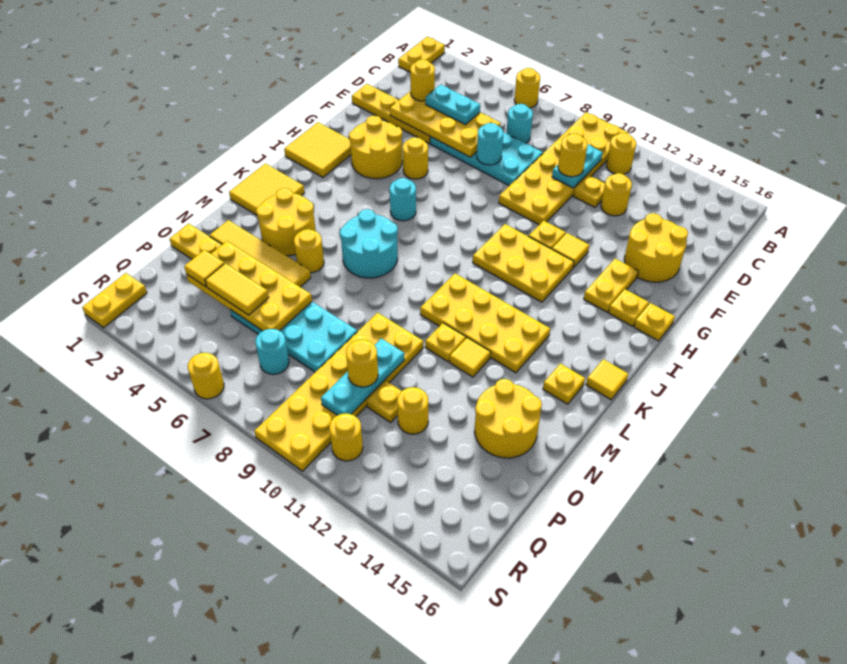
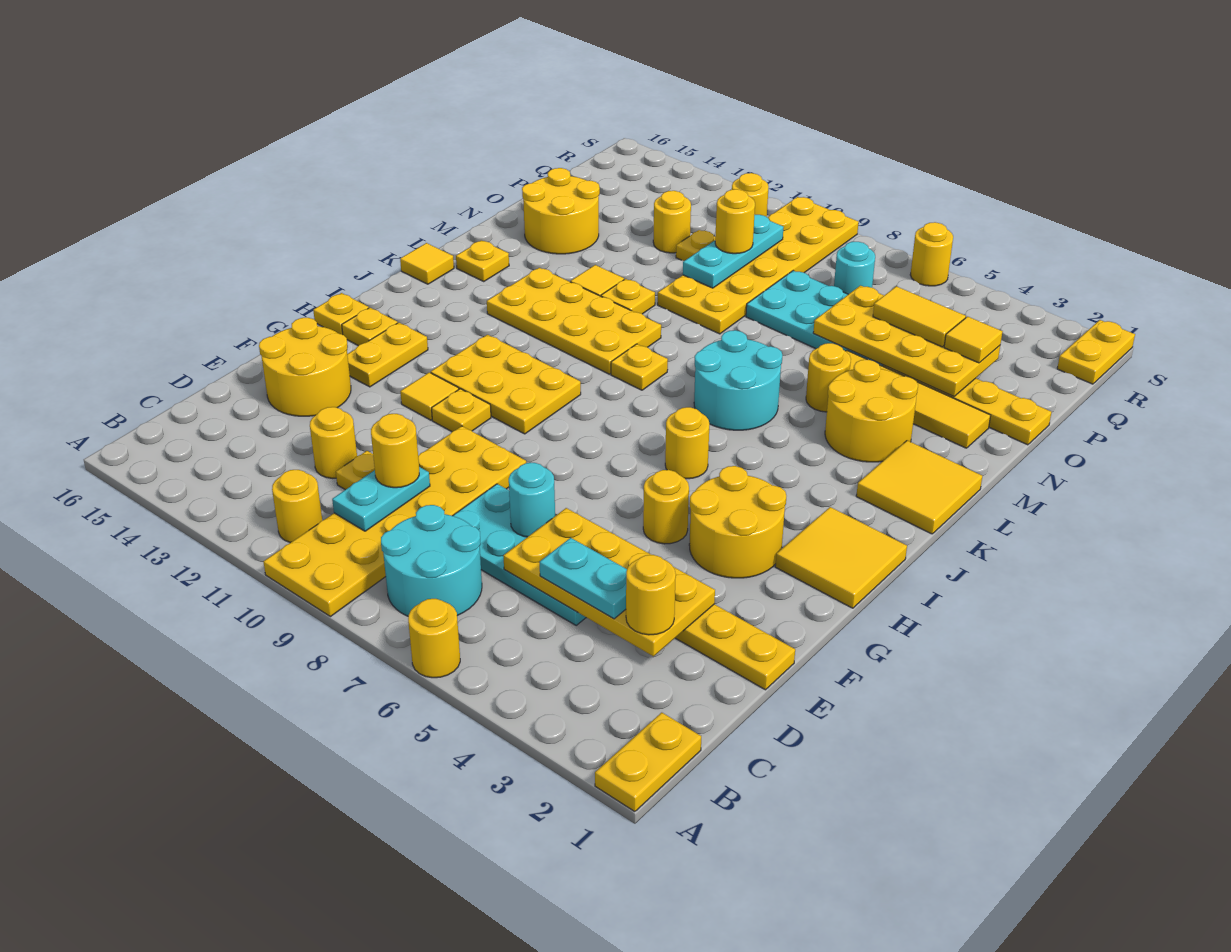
cyan 1x1 round brick [506,104,533,143] -> cyan 2x2 round brick [381,505,482,616]
cyan 1x1 round brick [390,178,416,221] -> yellow 1x1 round brick [665,407,710,479]
none -> yellow 1x1 plate [611,344,668,390]

